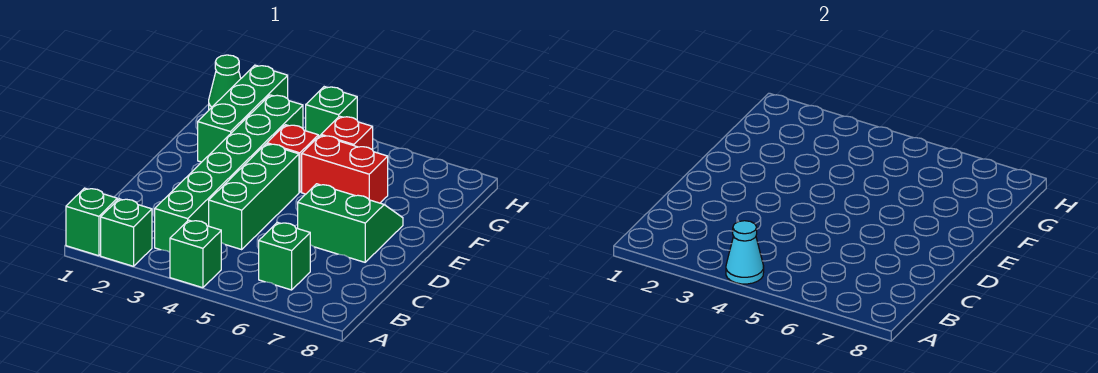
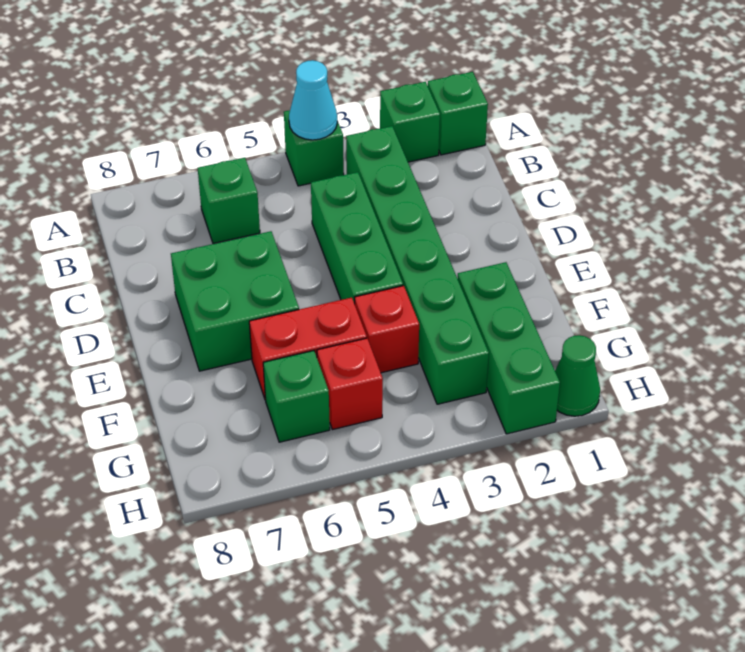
green 2x2 slope [298,184,403,262] -> green 2x2 brick [171,231,299,371]
green 1x1 brick [306,87,357,137] -> green 1x1 brick moved to [263,351,330,442]

